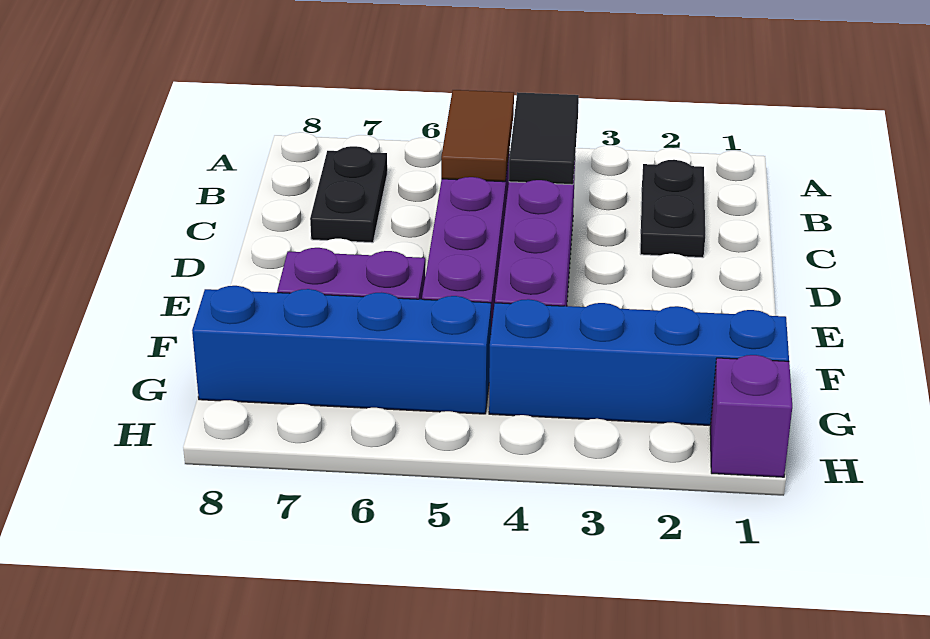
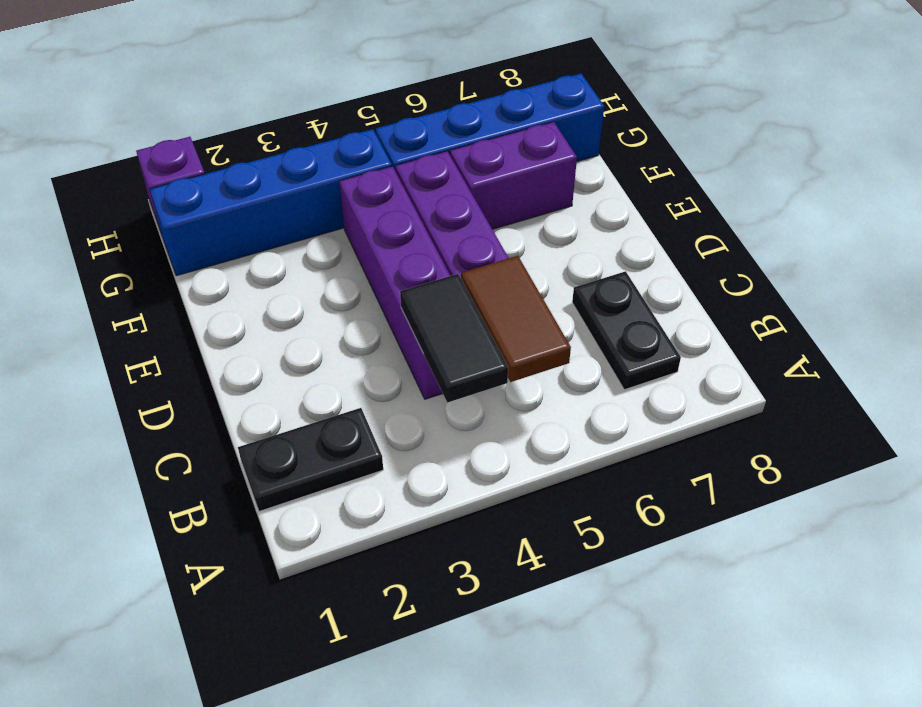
black 1x2 plate [640,160,705,258] -> black 1x2 plate turned to [238,408,383,511]

